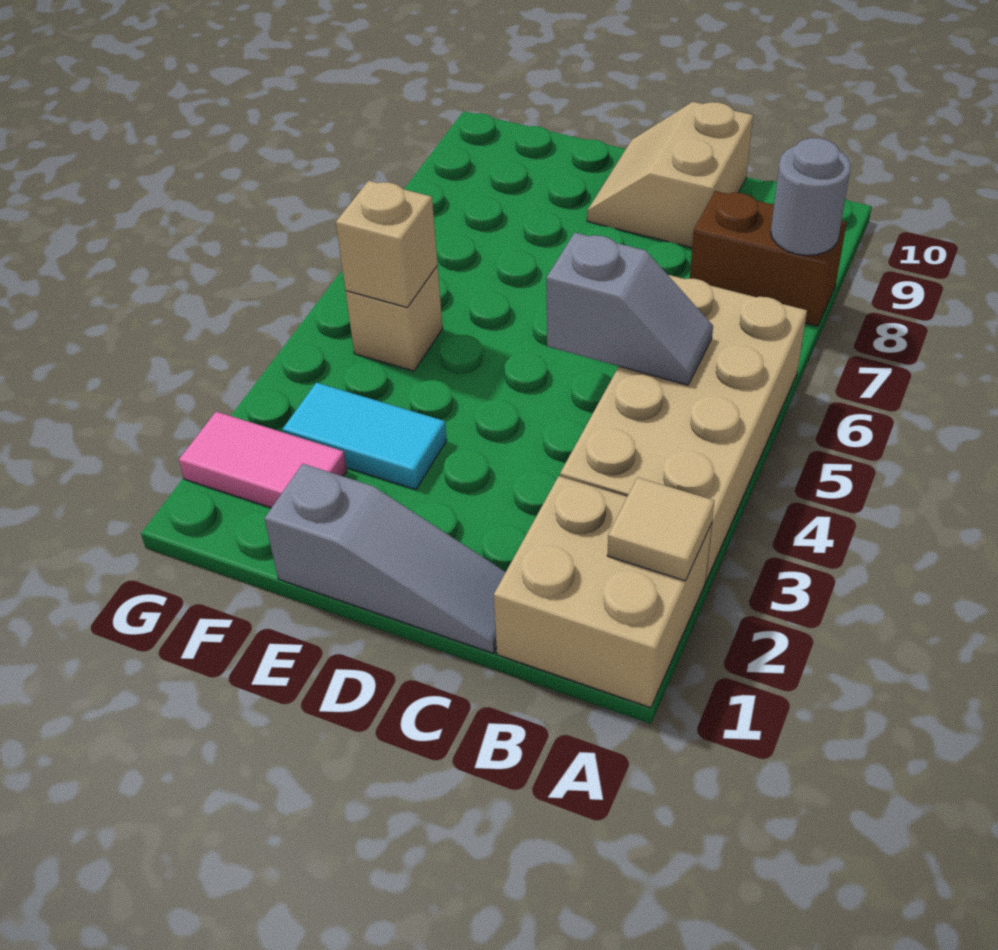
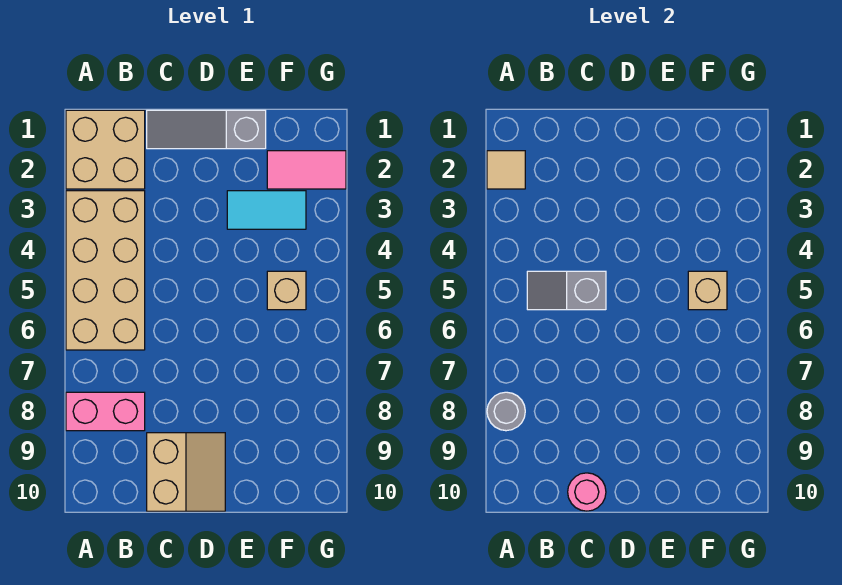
brown 1x2 brick [690,191,847,326] -> pink 1x2 brick [66,392,145,431]
none -> pink 1x1 round brick [568,473,606,511]

